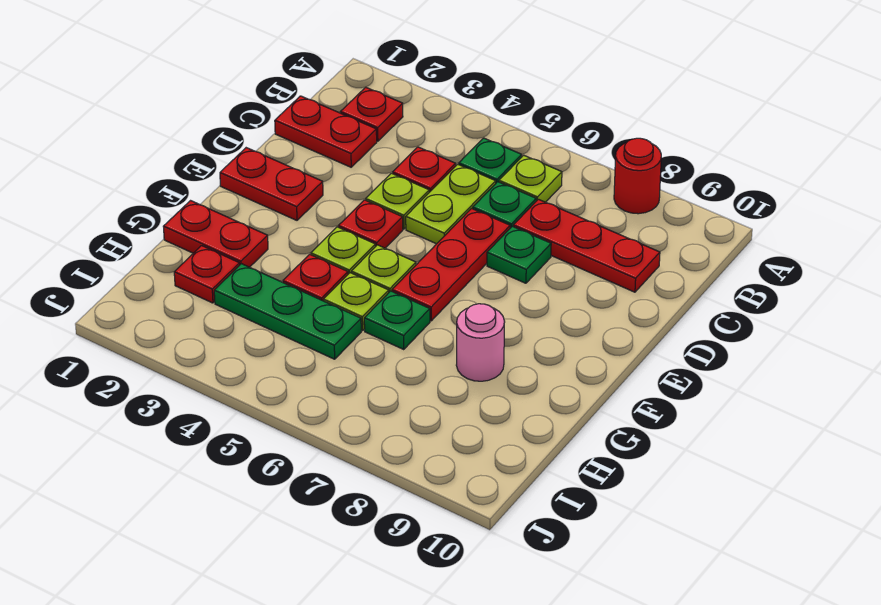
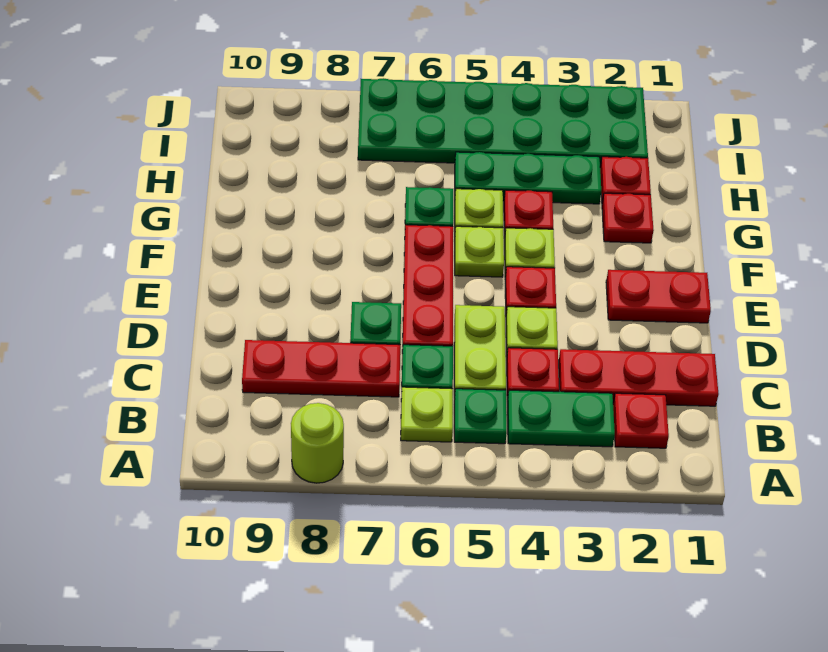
red 1x1 round brick [614,138,661,214] -> lime 1x1 round brick [291,403,344,483]
none -> green 1x2 plate [507,390,615,447]
red 1x2 plate [275,96,377,167] -> red 1x3 plate [559,349,719,406]
red 1x2 plate [163,201,268,267] -> red 1x1 plate [602,193,654,243]
pink 1x1 round brick [456,304,505,381] -> none
none -> green 2x6 plate [358,78,648,166]

